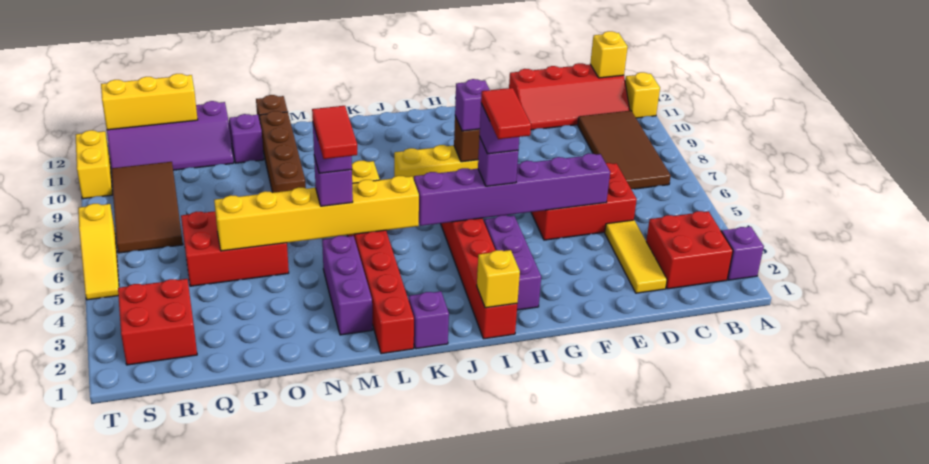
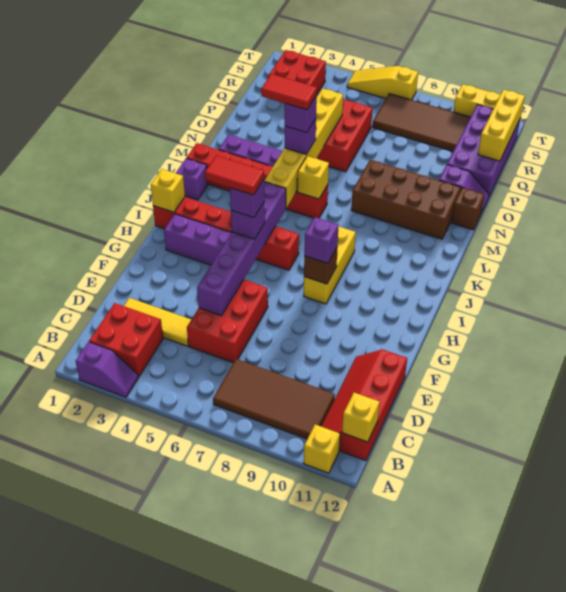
brown 1x4 brick [260,111,306,193] -> brown 2x4 brick [351,160,461,239]
purple 2x4 slope [107,101,234,170] -> purple 2x4 brick [447,105,521,196]

